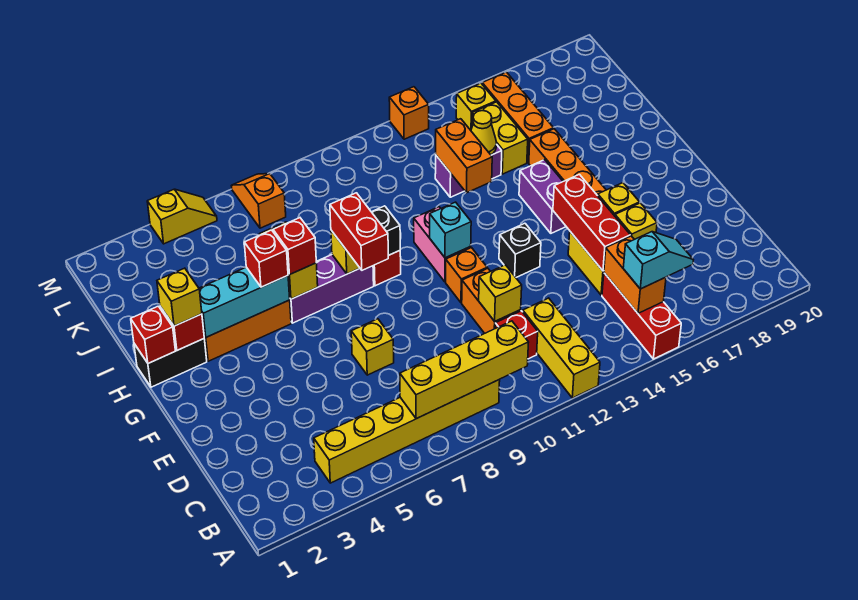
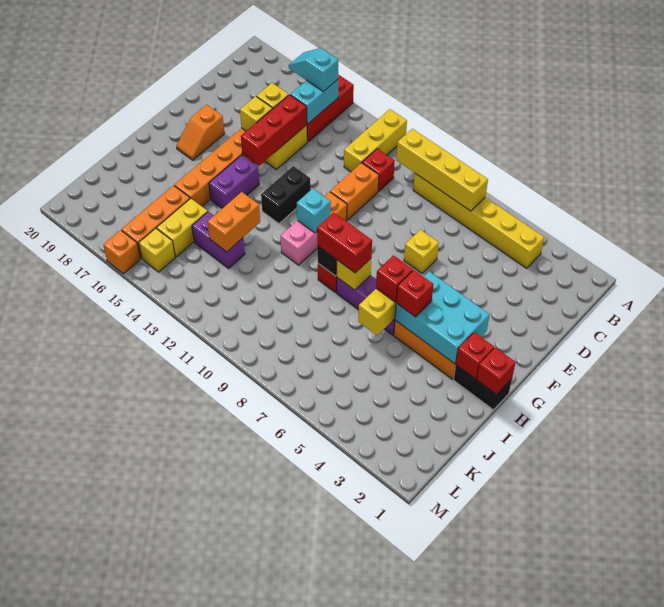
orange 1x2 brick [604,236,666,313] -> cyan 1x2 brick [290,80,338,124]
yellow 1x1 brick [479,265,522,321] -> none
black 1x1 brick [499,223,541,277] -> black 1x2 brick [261,166,311,223]
red 1x2 brick [330,193,388,270] -> red 1x2 brick turned to [317,213,372,273]
yellow 1x1 brick [157,268,202,326] -> none
cyan 1x3 brick [199,267,290,337] -> cyan 2x3 brick [395,271,490,364]
yellow 1x1 cone [471,111,496,155] -> none
orange 1x2 slope [231,174,286,228] -> orange 1x2 slope moved to [176,105,225,160]
yellow 1x2 slope [147,189,217,244] -> none
orange 1x1 brick [389,87,429,139] -> orange 1x1 brick moved to [103,230,140,274]

